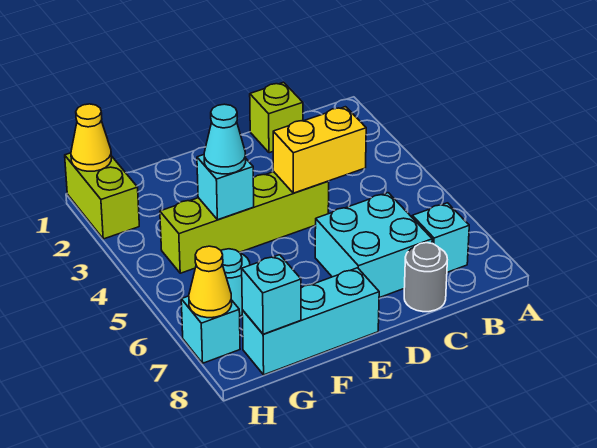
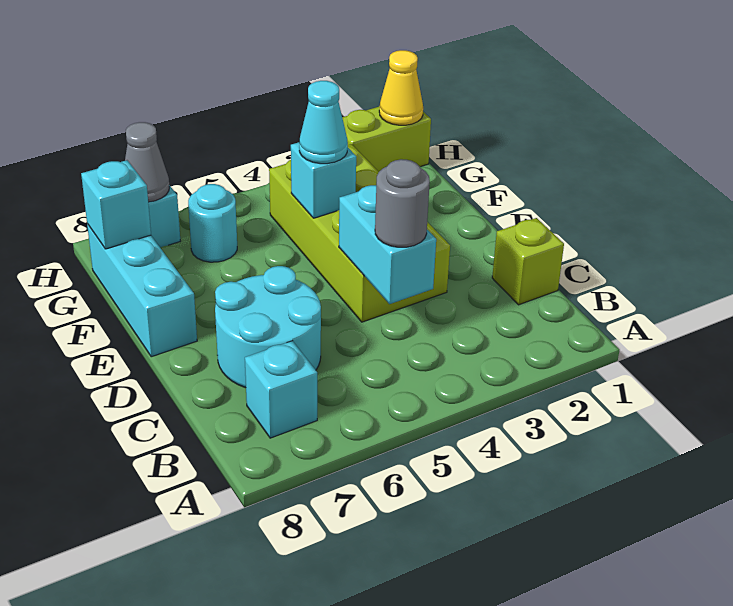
yellow 1x2 brick [273,107,366,193] -> cyan 1x2 brick [339,185,436,304]
cyan 2x2 brick [315,193,432,298] -> cyan 2x2 round brick [215,266,321,388]
grey 1x1 round brick [404,243,447,312] -> grey 1x1 round brick moved to [375,159,430,247]
lime 1x4 brick [160,172,329,273] -> lime 2x4 brick [269,144,450,322]
yellow 1x1 cone [189,246,232,318] -> grey 1x1 cone [125,122,169,202]

